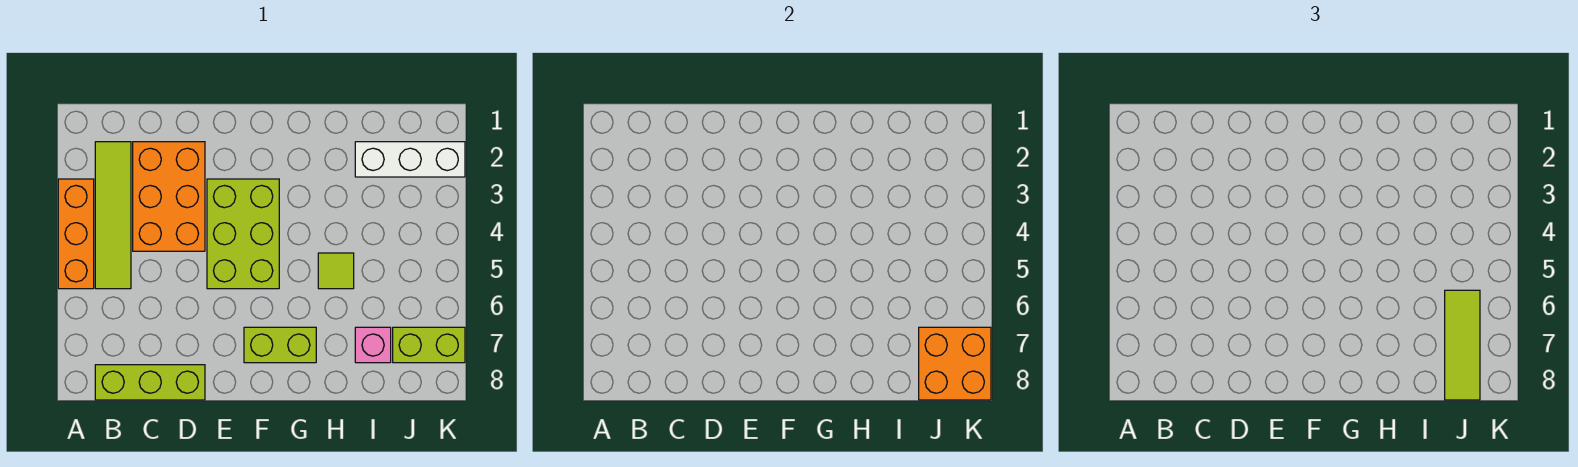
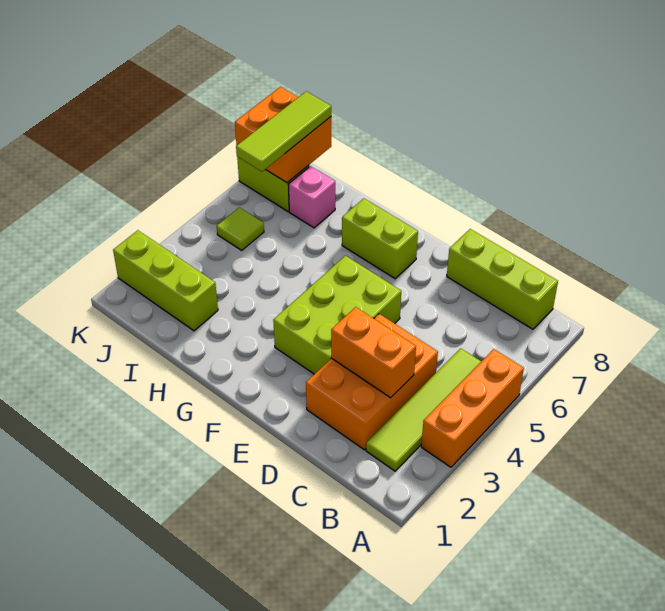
none -> orange 1x2 brick [331,307,416,398]
lime 1x1 tile [318,253,354,289] -> lime 1x1 tile moved to [217,207,264,250]
white 1x3 brick [355,142,465,177] -> lime 1x3 brick [113,230,218,331]

